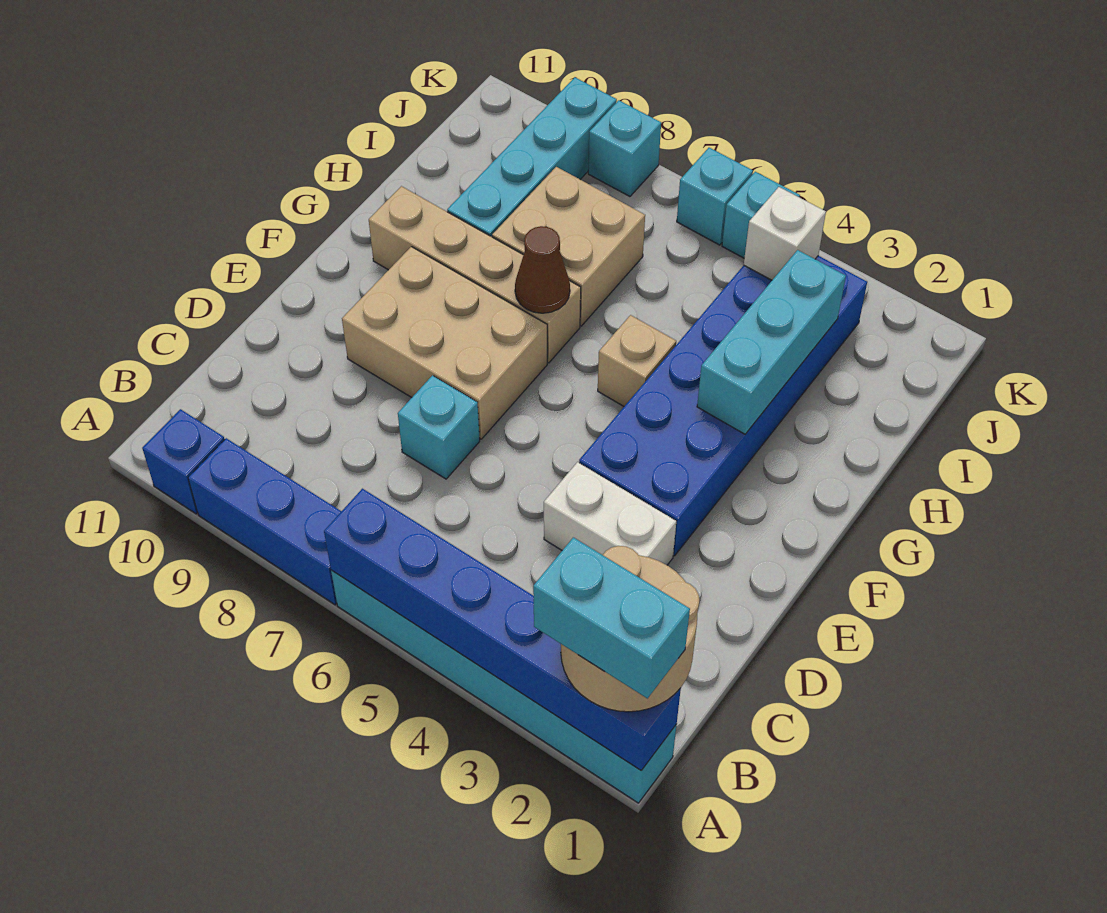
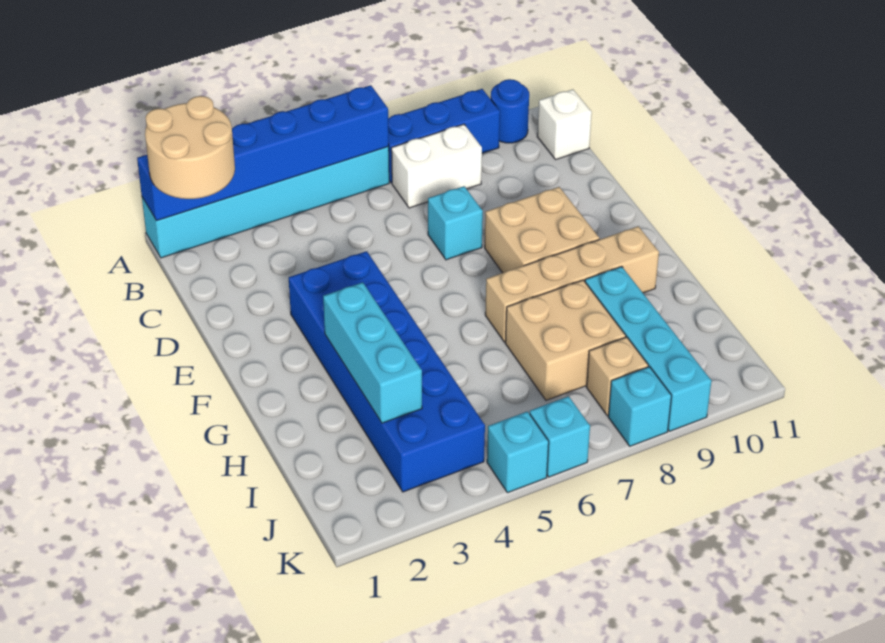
cyan 1x2 brick [533,537,690,698] -> none
blue 1x1 brick [142,409,225,514] -> blue 1x1 round brick [491,79,529,143]
white 1x2 brick [544,462,676,565] -> white 1x2 brick moved to [391,124,482,208]
tan 2x3 brick [342,247,547,439] -> tan 2x2 brick [485,187,600,273]
tan 1x1 brick [598,315,676,406] -> tan 1x1 brick moved to [586,337,648,416]
brown 1x1 cone [515,226,570,313] -> none
white 1x1 brick [744,187,826,280] -> white 1x1 brick moved to [537,89,592,160]

